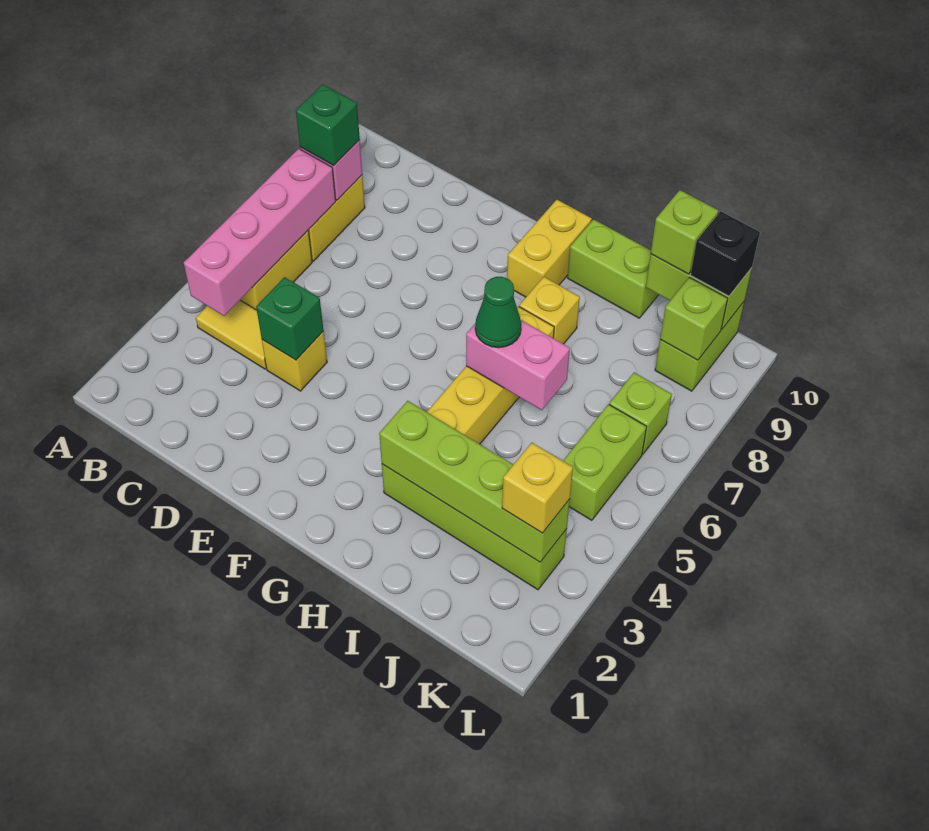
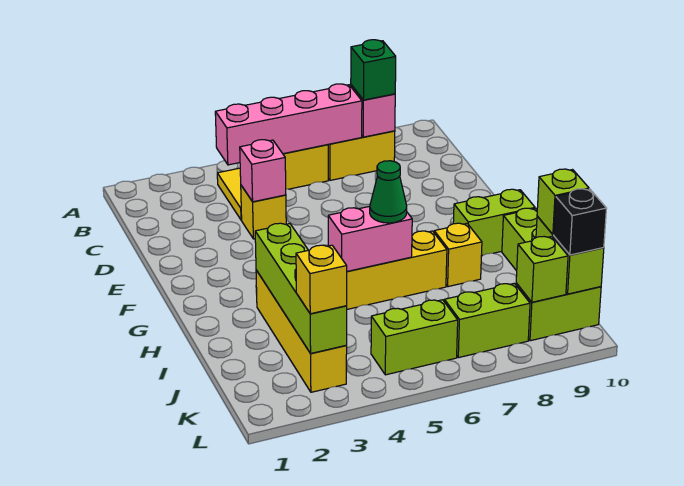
green 1x1 brick [256,277,324,360] -> pink 1x1 brick [240,140,286,202]
yellow 1x2 brick [507,200,592,297] -> lime 1x2 brick [453,189,535,256]
lime 1x4 brick [382,464,567,590] -> yellow 1x4 brick [256,270,347,392]
pink 1x2 brick [466,320,570,410] -> pink 1x2 brick turned to [328,206,412,271]
lime 1x1 brick [609,373,672,454] -> lime 1x2 brick [444,283,530,358]

